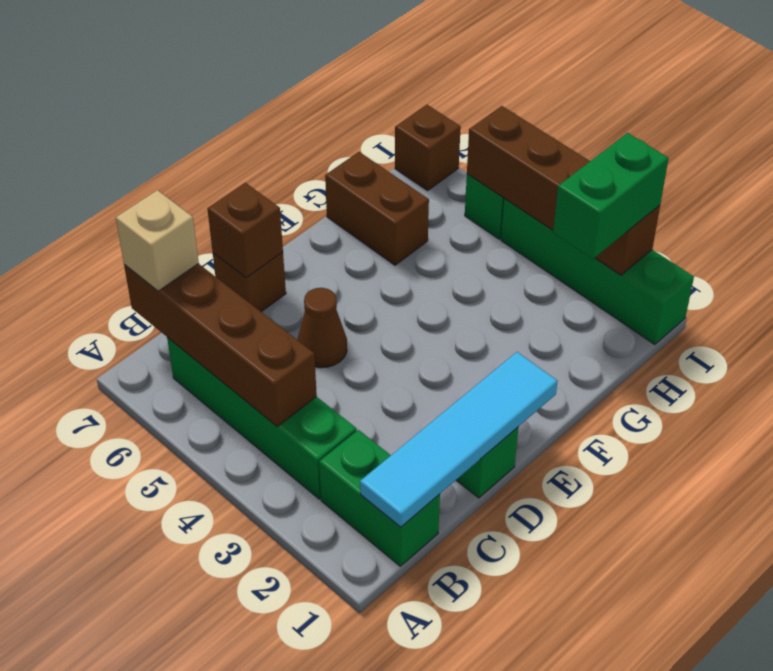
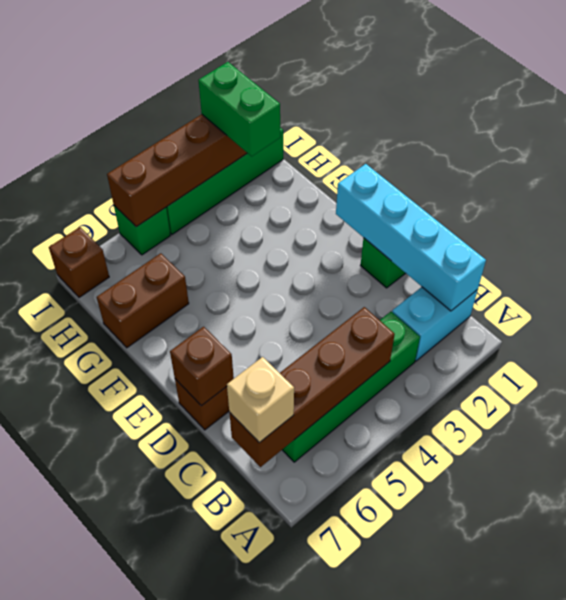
green 1x2 brick [319,430,440,566] -> cyan 1x2 brick [392,287,478,361]
cyan 1x4 tile [360,352,558,527] -> cyan 1x4 brick [336,164,486,311]
brown 1x1 cone [298,288,347,368] -> none

